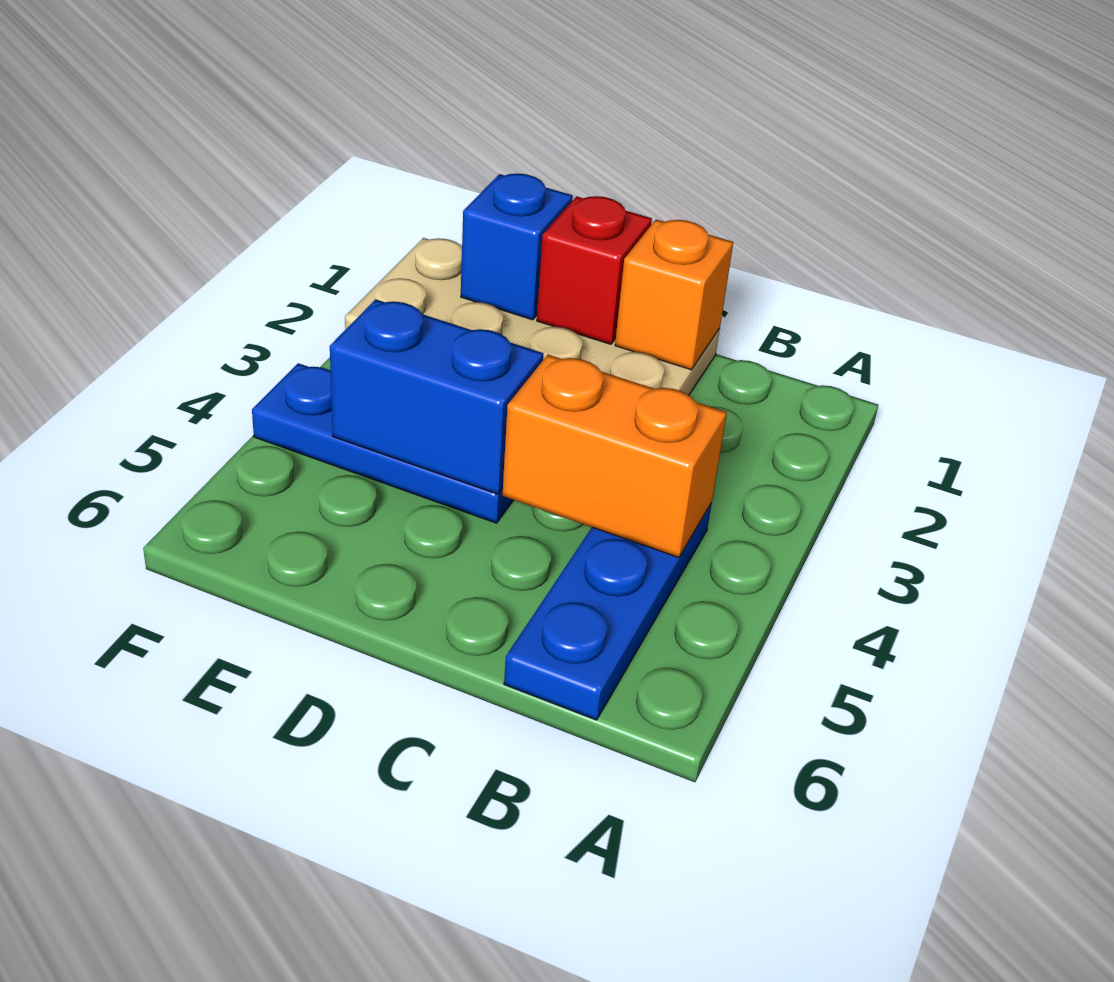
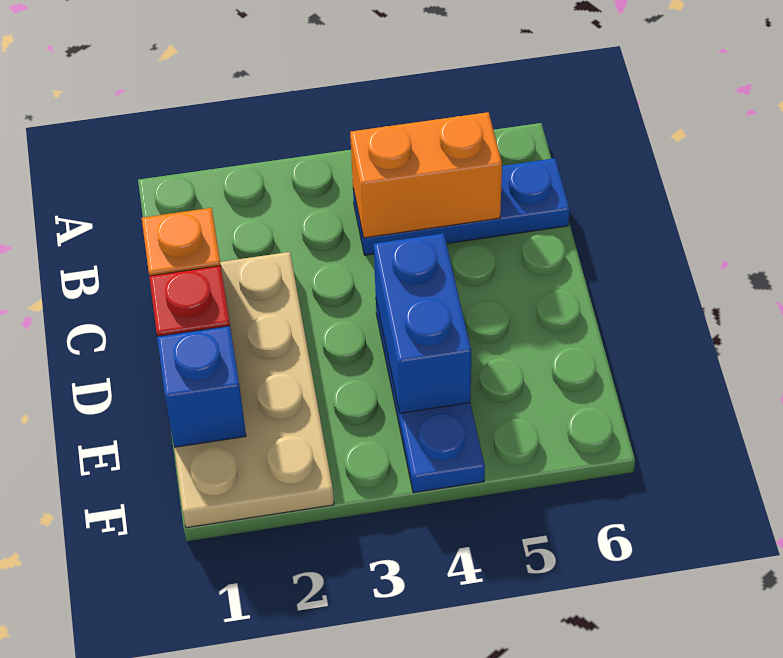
orange 1x2 brick [502,355,727,557] -> orange 1x2 brick turned to [350,112,502,238]

